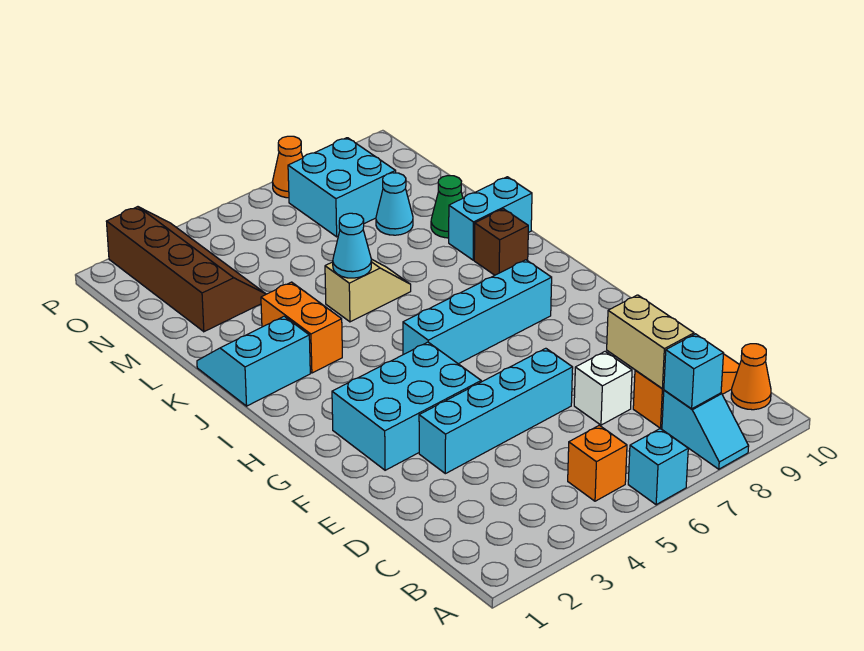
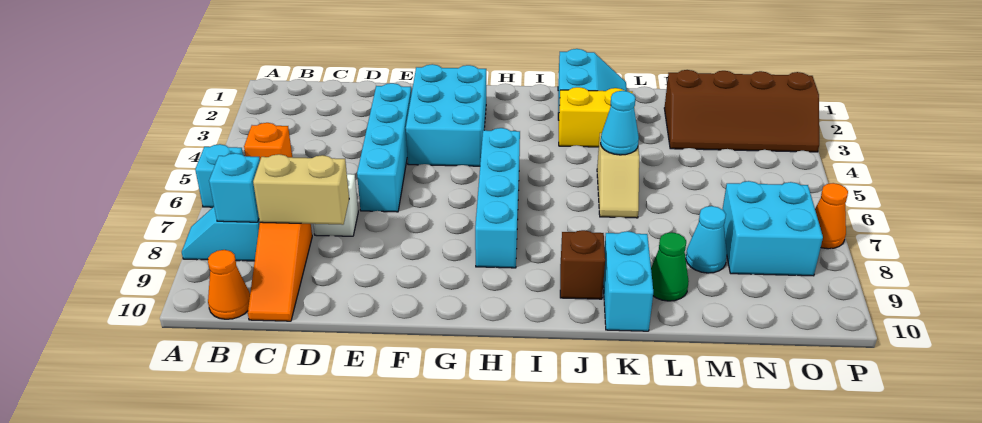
orange 1x2 brick [261,282,342,373] -> yellow 1x2 brick [559,87,633,147]

